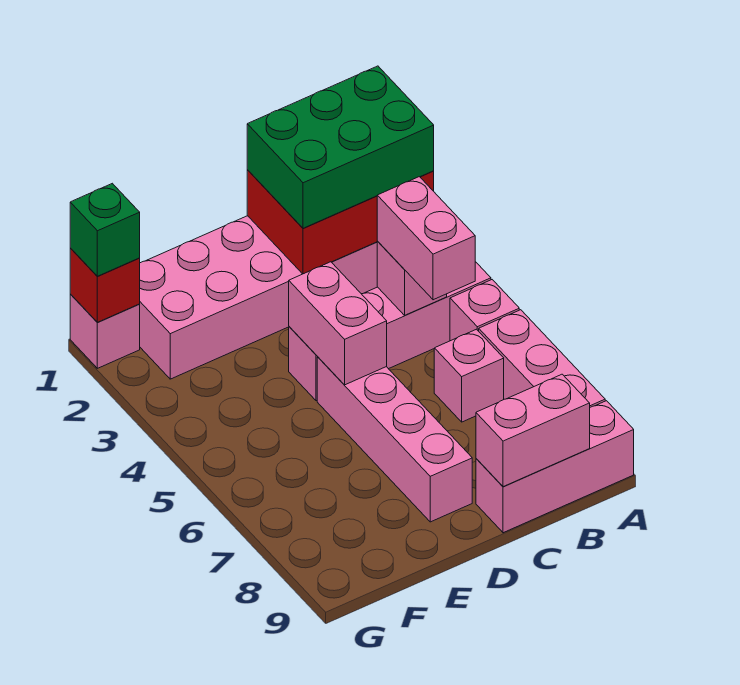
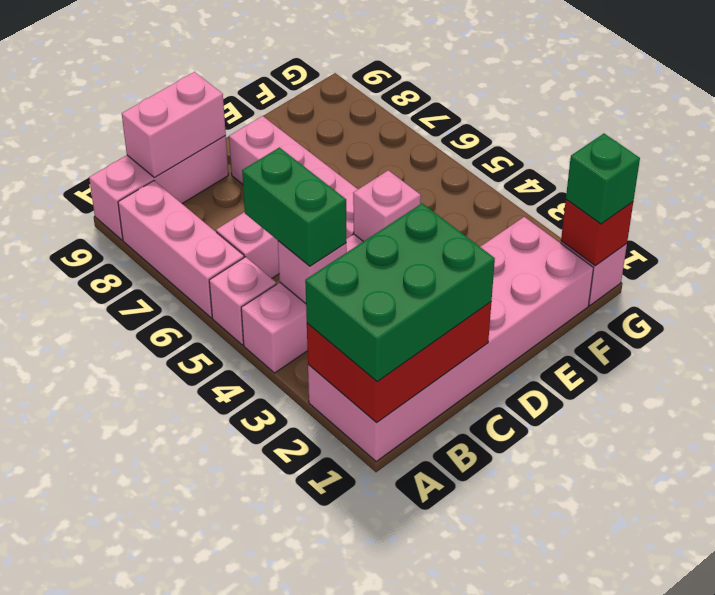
pink 1x2 brick [377,177,475,300] -> green 1x2 brick [242,147,346,266]
pink 1x2 brick [289,262,387,385] -> pink 1x1 brick [353,170,421,242]

